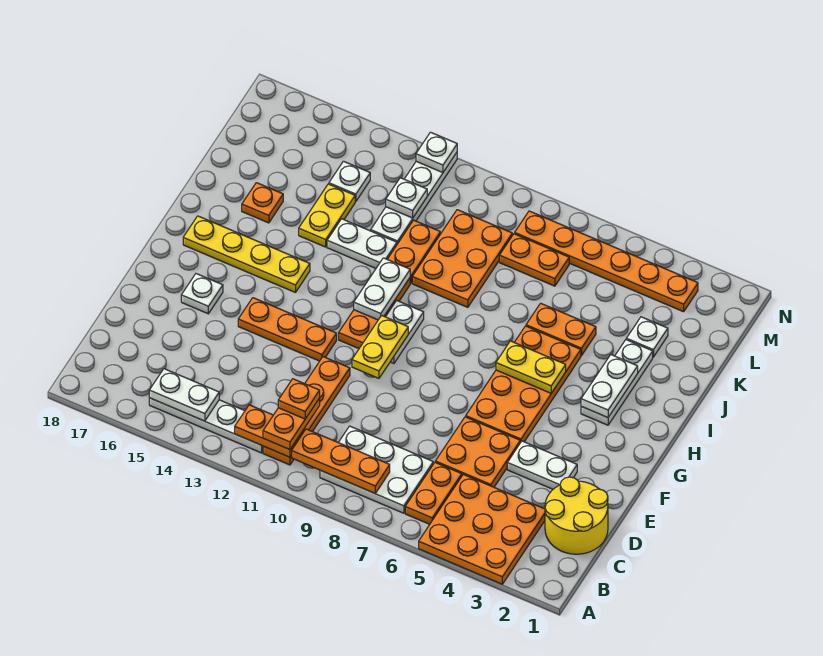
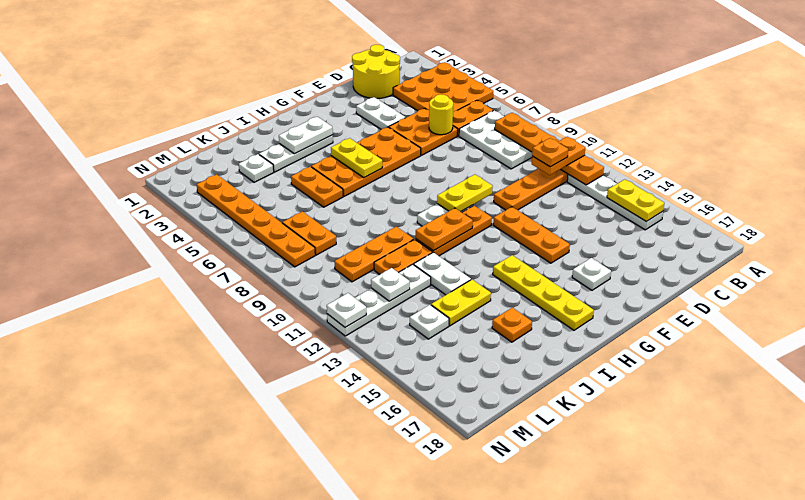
white 1x2 plate [149,369,219,421] -> yellow 1x2 plate [607,179,664,222]
none -> yellow 1x1 round brick [429,94,453,135]
white 1x2 plate [354,258,410,320] -> orange 1x2 plate [416,208,473,251]
orange 2x3 plate [412,210,512,307] -> orange 1x3 plate [335,227,414,282]

